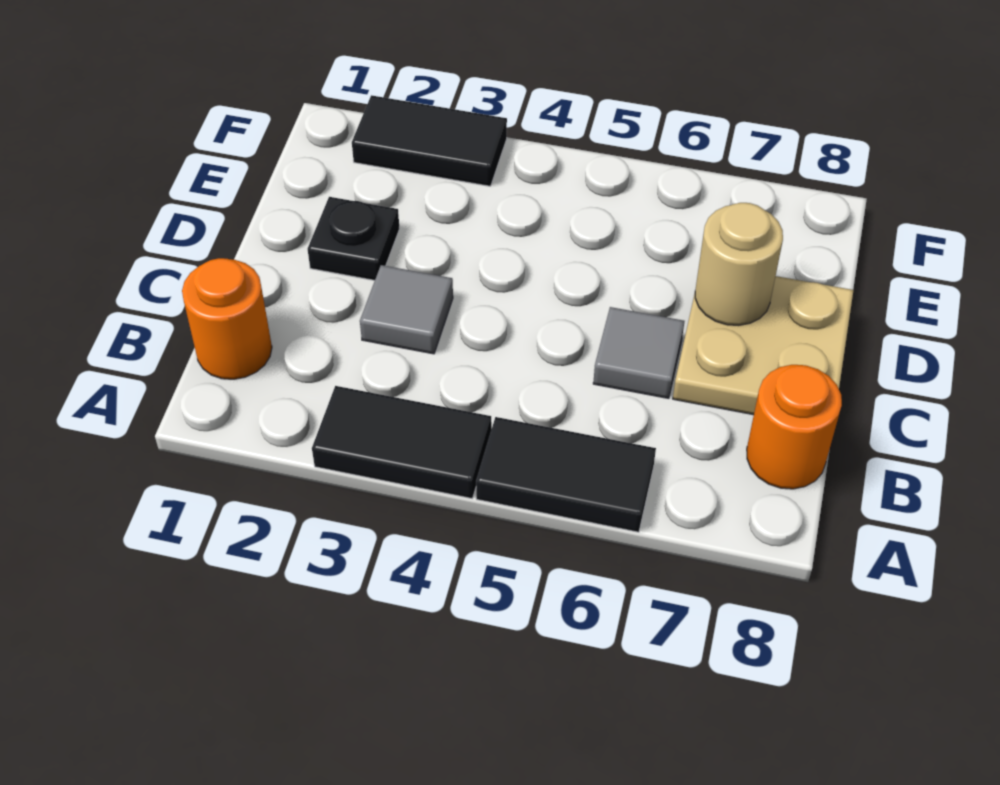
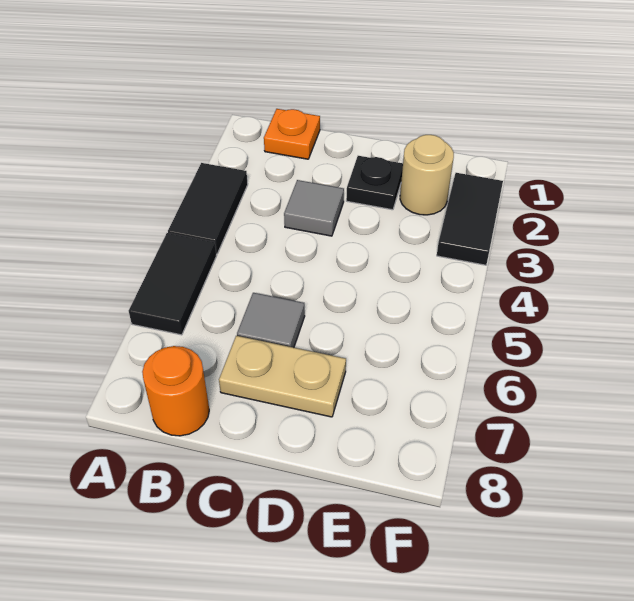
orange 1x1 round brick [182,258,272,379] -> orange 1x1 plate [264,109,320,159]
tan 2x2 plate [673,276,853,415] -> tan 1x2 plate [219,336,346,417]
tan 1x1 round brick [695,203,783,325] -> tan 1x1 round brick moved to [400,135,454,215]

